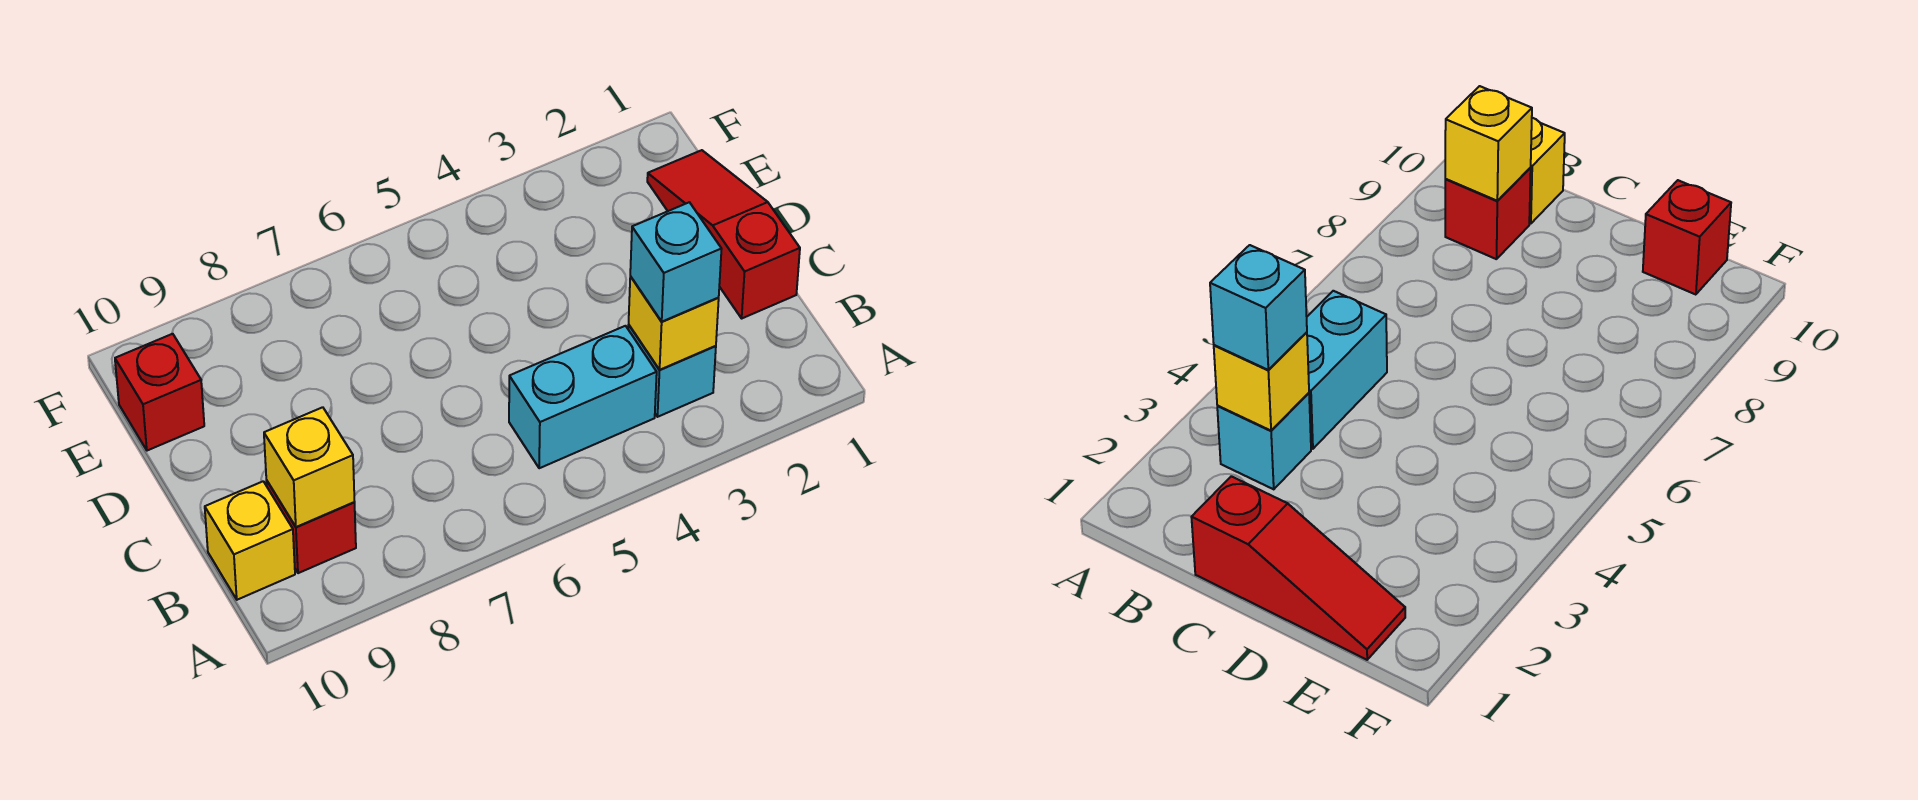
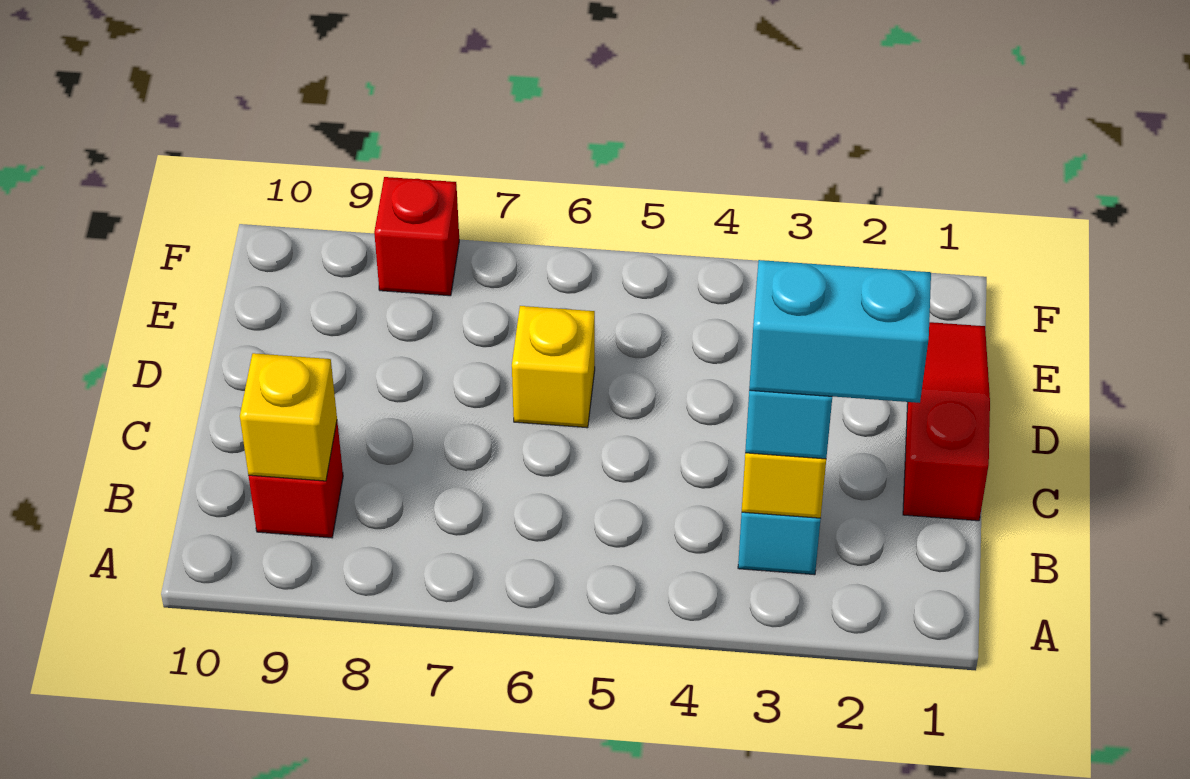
cyan 1x2 brick [509,326,657,468] -> cyan 1x2 brick moved to [749,260,931,403]
yellow 1x1 brick [205,481,295,600] -> yellow 1x1 brick moved to [512,306,595,428]
red 1x1 brick [115,334,204,451] -> red 1x1 brick moved to [374,177,459,296]

